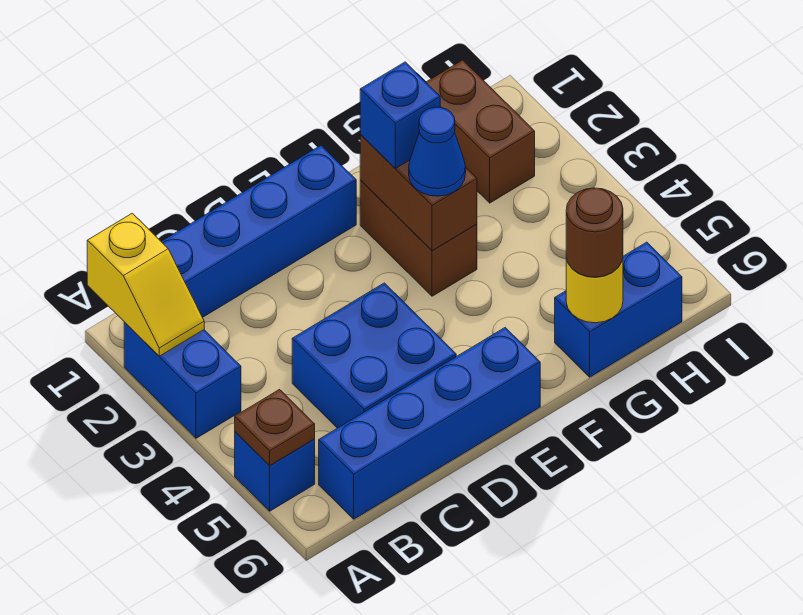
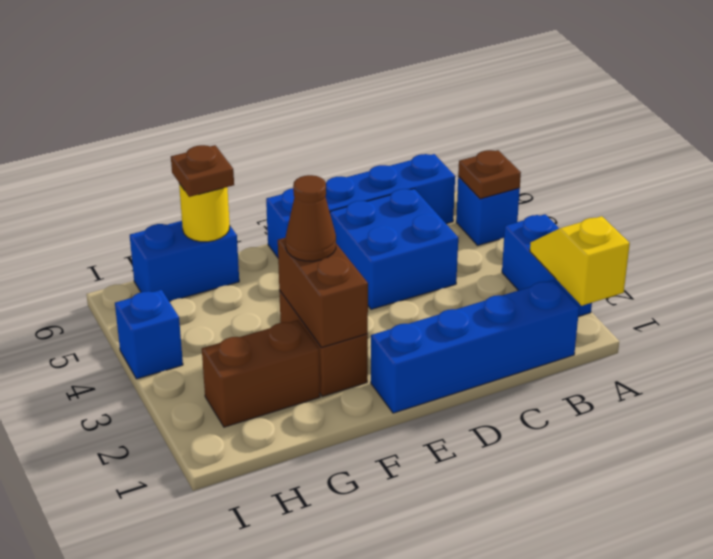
blue 1x1 brick [360,62,440,168] -> blue 1x1 brick moved to [115,290,183,379]
blue 1x1 cone [409,107,466,196] -> brown 1x1 cone [285,175,336,261]
brown 1x1 round brick [566,188,623,277] -> brown 1x1 plate [171,145,234,197]
brown 1x2 brick [426,60,535,203] -> brown 1x2 brick turned to [202,320,320,427]

